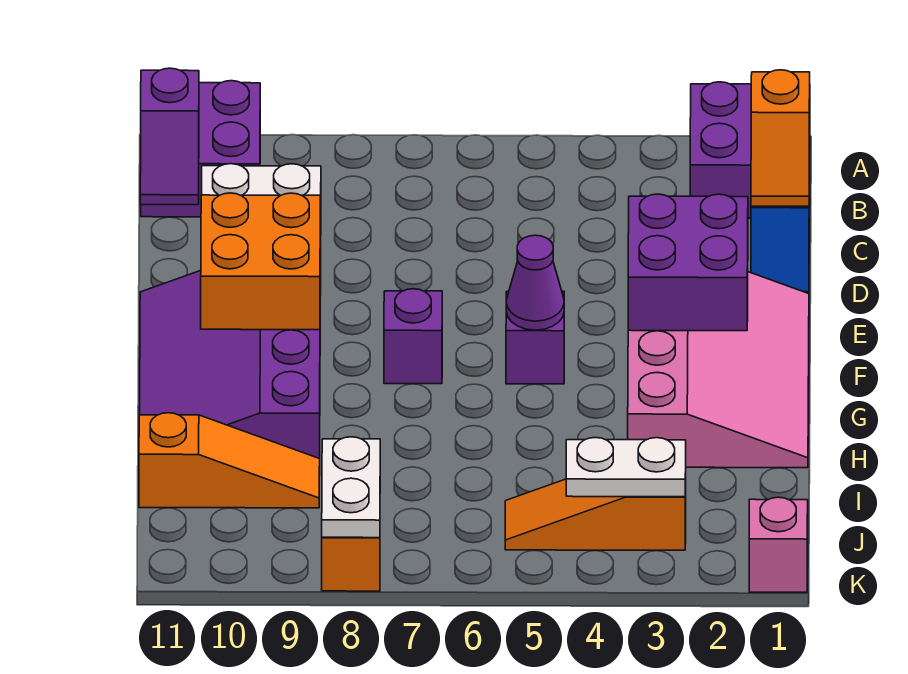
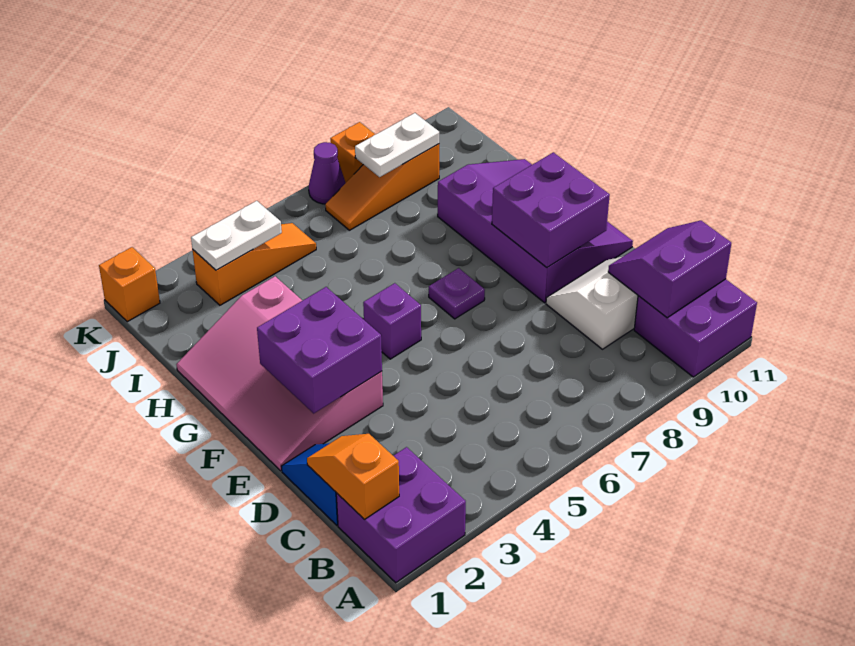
purple 1x2 slope [140,68,199,205] -> purple 2x2 slope [608,221,731,318]
orange 2x2 brick [201,193,320,330] -> purple 2x2 brick [492,152,610,267]
purple 1x1 cone [506,235,564,330] -> purple 1x1 cone moved to [309,142,345,204]
purple 1x1 brick [384,289,442,384] -> purple 1x1 plate [429,268,485,319]
orange 1x3 slope [139,413,320,508] -> orange 1x3 slope moved to [325,144,439,230]
white 1x2 plate [322,437,380,538] -> white 1x2 plate turned to [355,113,439,177]
pink 1x1 brick [749,497,808,592] -> orange 1x1 brick [99,247,160,322]

